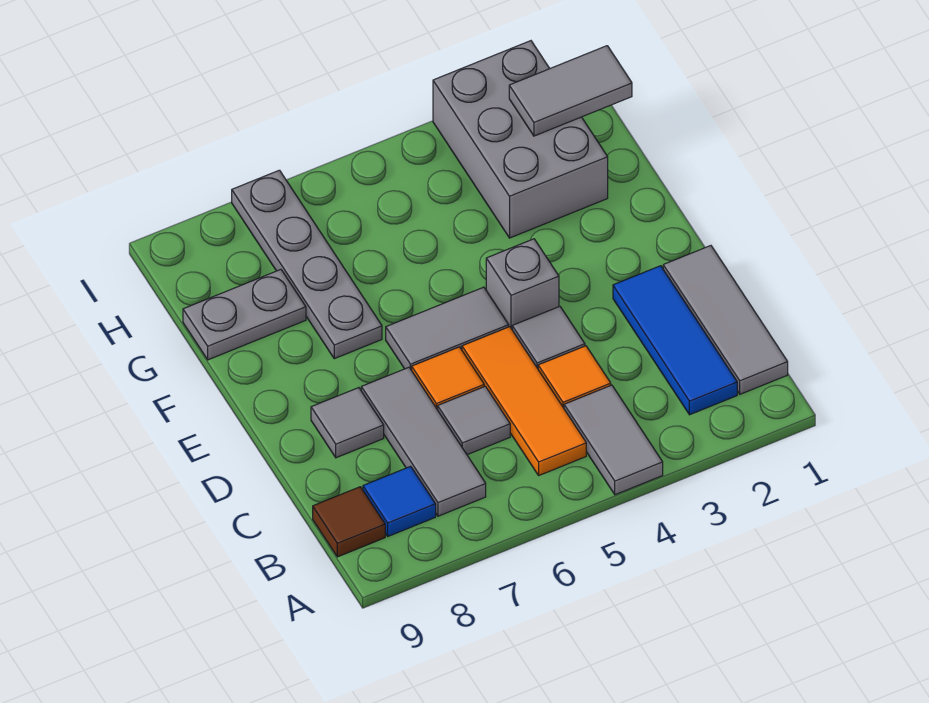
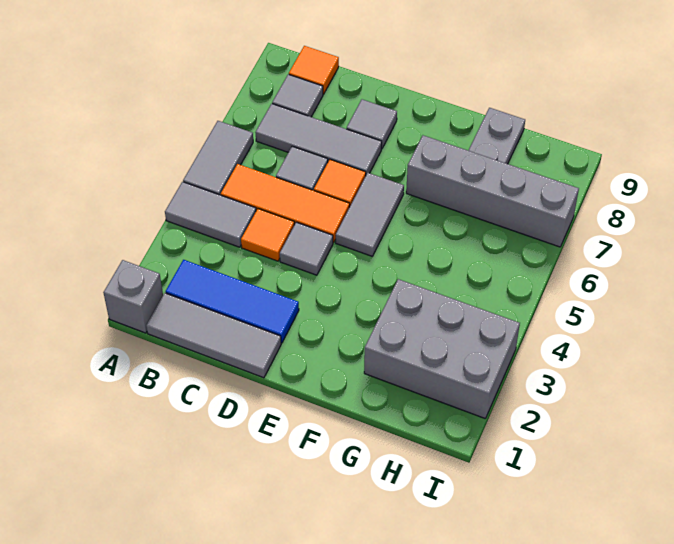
blue 1x1 tile [363,466,436,536] -> grey 1x1 tile [272,74,323,117]
brown 1x1 tile [313,487,385,557] -> orange 1x1 tile [289,46,339,94]
grey 1x1 brick [486,239,559,329] -> grey 1x1 brick moved to [103,260,163,333]
grey 1x4 plate [232,170,382,359] -> grey 1x4 brick [406,135,579,247]
grey 1x2 tile [509,46,632,136] -> grey 1x2 tile moved to [183,121,253,195]

